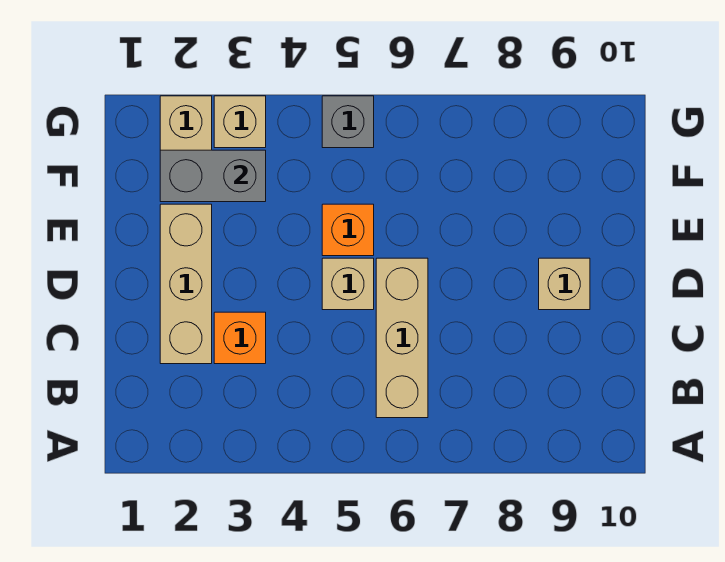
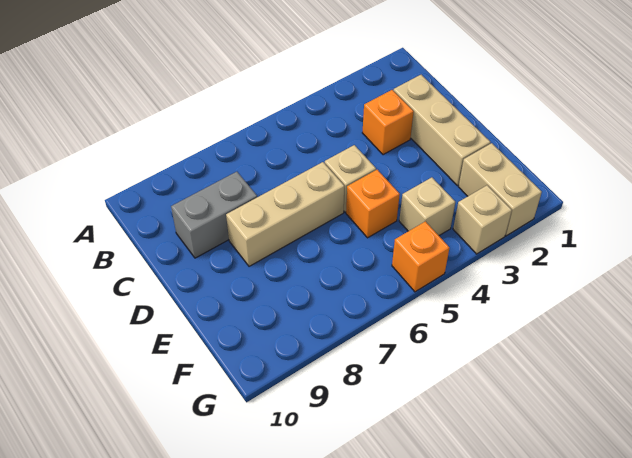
tan 1x3 brick [376,258,428,418] -> tan 1x3 brick turned to [226,162,344,266]
tan 1x1 brick [539,258,590,310] -> tan 1x1 brick moved to [399,177,455,235]
grey 1x2 brick [160,150,266,202] -> grey 1x2 brick moved to [171,172,257,258]
grey 1x1 brick [322,96,374,148] -> orange 1x1 brick [392,221,449,292]

